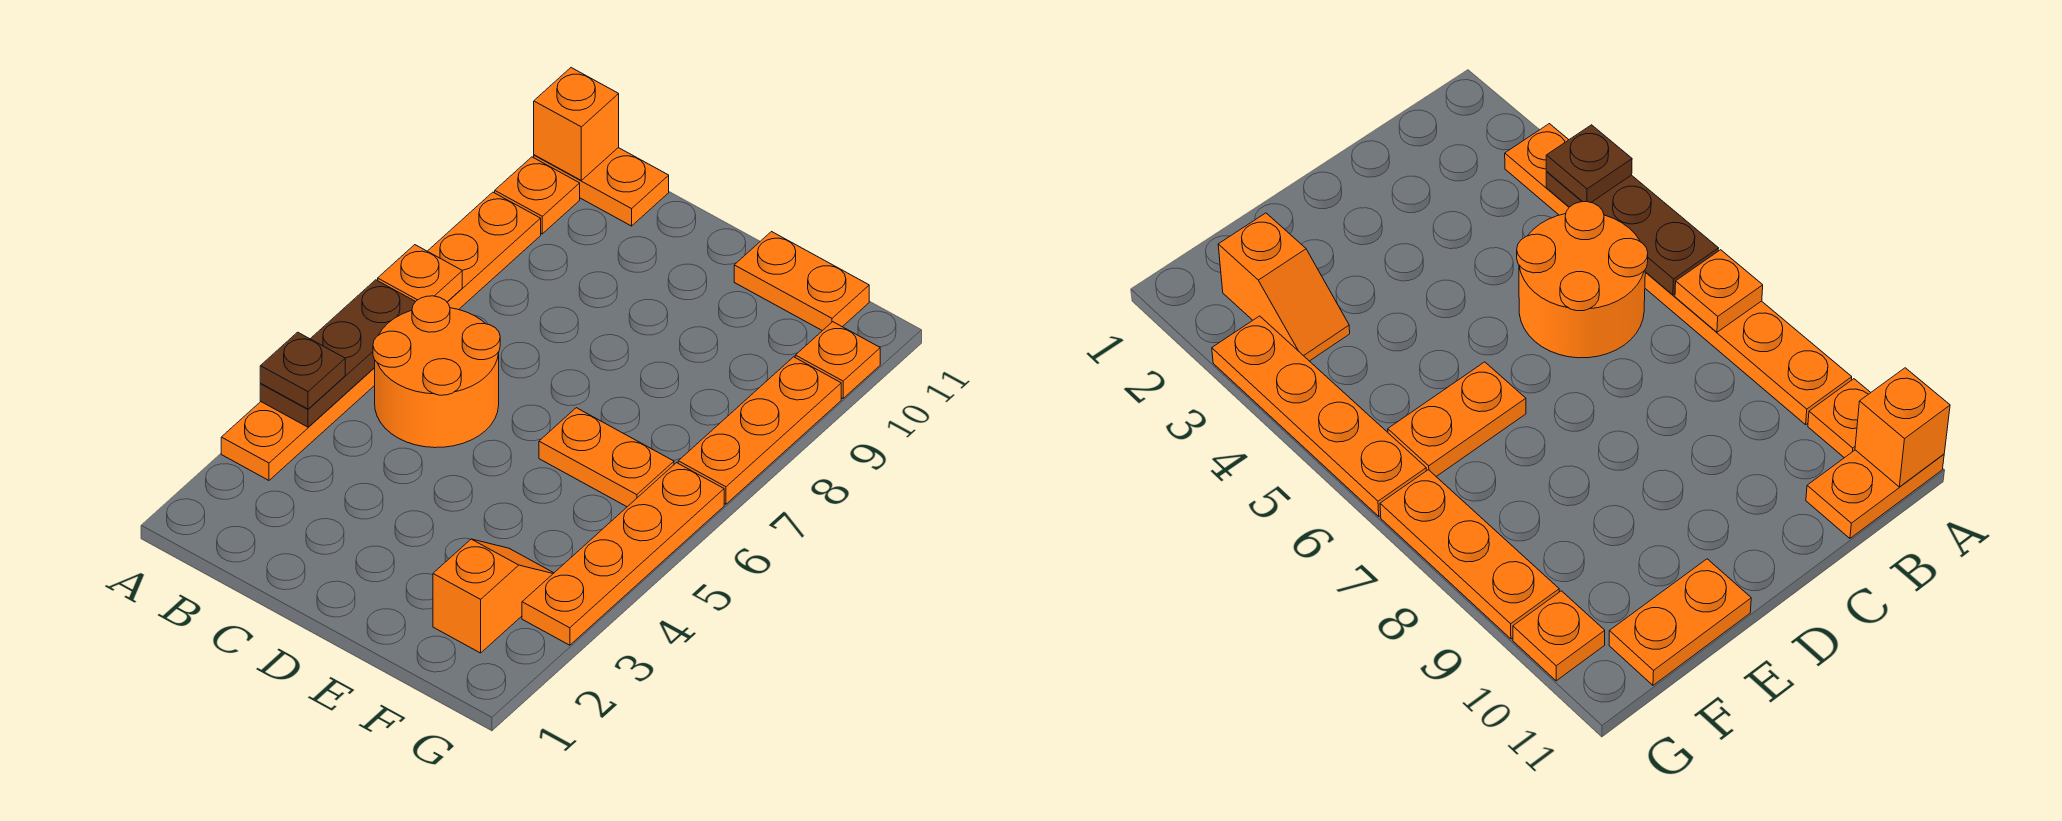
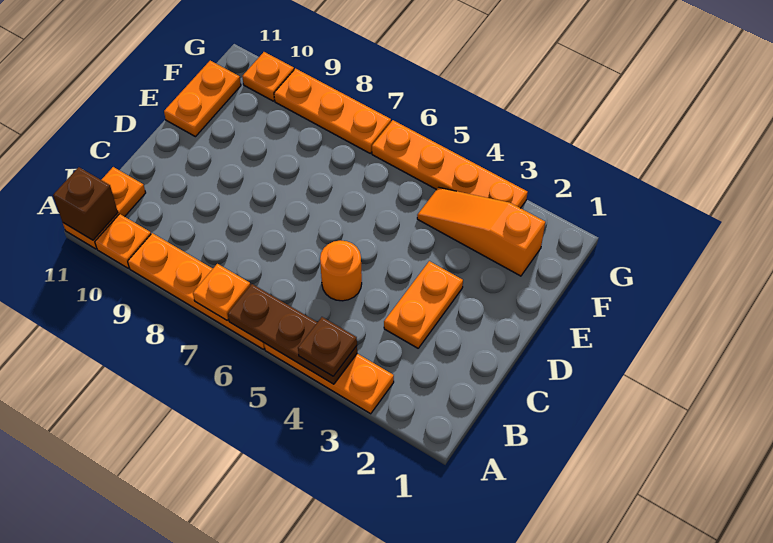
orange 1x1 brick [534,68,619,180] -> brown 1x1 brick [53,167,118,240]
orange 2x2 round brick [373,296,500,448] -> orange 1x1 round brick [320,240,362,301]
orange 1x2 plate [539,408,674,507] -> orange 1x2 plate moved to [384,261,463,348]
orange 1x2 slope [433,539,553,653] -> orange 1x3 slope [417,187,545,276]

